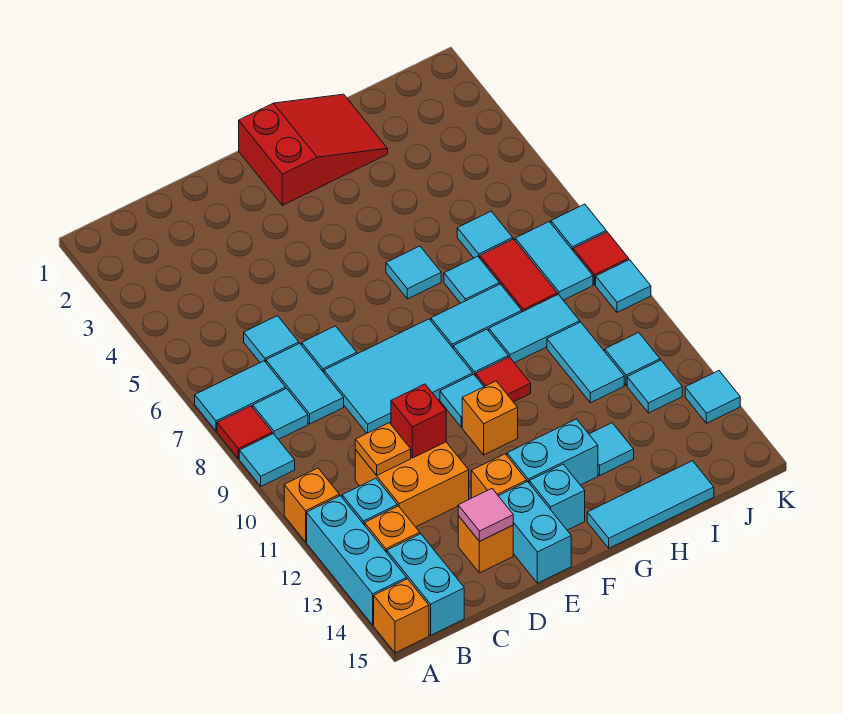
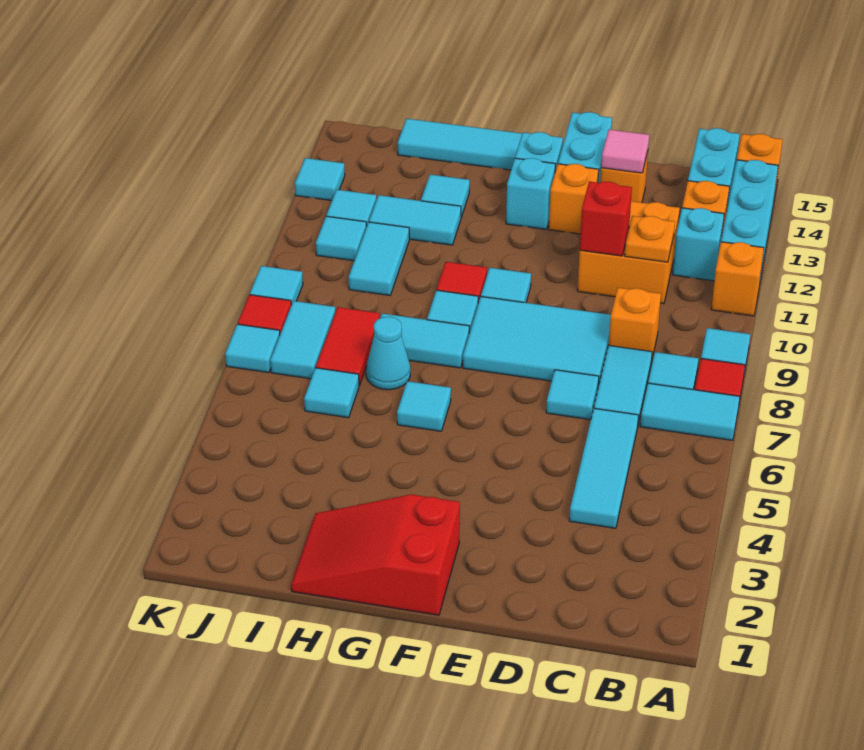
cyan 1x1 tile [244,316,299,363] -> cyan 1x3 tile [569,408,639,528]
orange 1x1 brick [462,381,518,455] -> orange 1x1 brick moved to [609,288,661,362]
cyan 1x2 brick [507,419,598,485] -> cyan 1x1 brick [506,158,555,229]
cyan 1x1 tile [444,256,499,303] -> cyan 1x1 cone [366,317,410,390]
cyan 1x2 tile [489,295,580,363] -> cyan 1x2 tile moved to [369,195,461,245]

